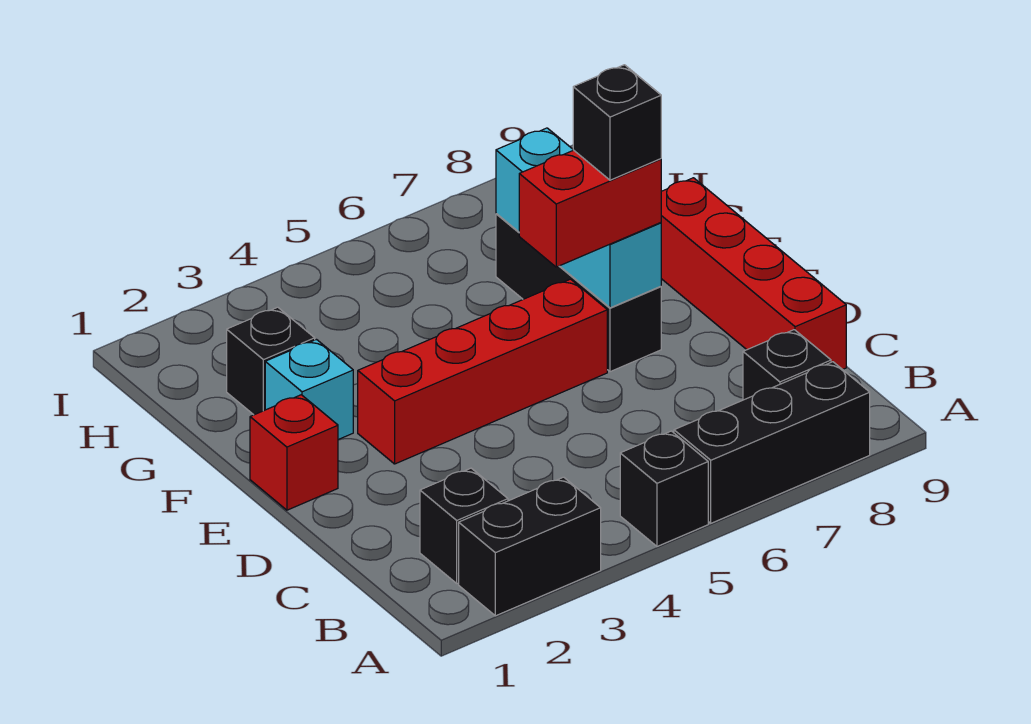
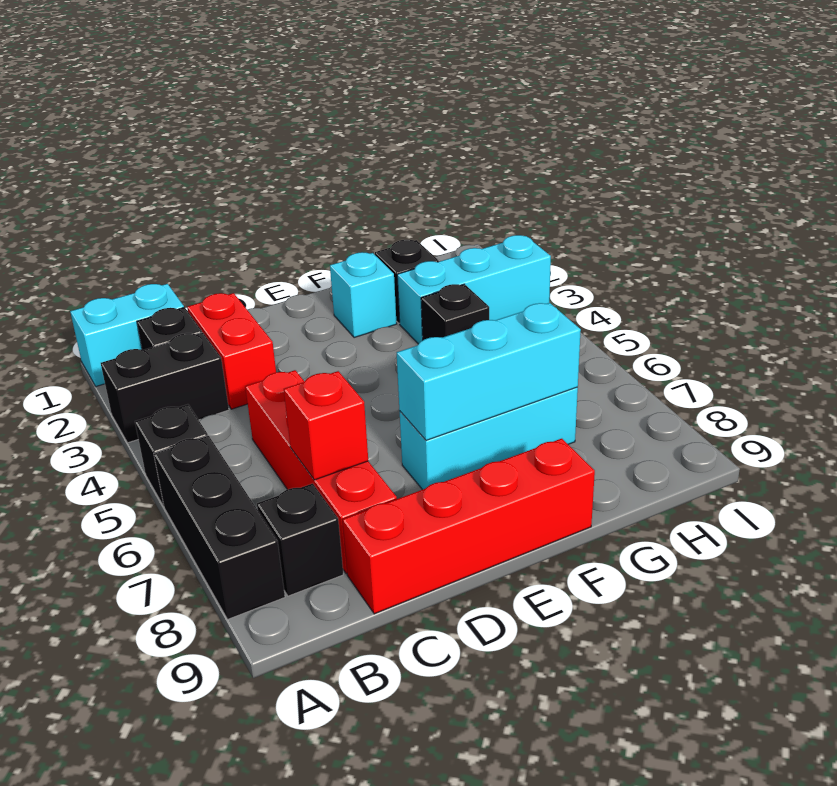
none -> cyan 1x2 brick [70,284,184,386]
black 1x2 brick [459,477,601,616] -> black 1x2 brick turned to [101,332,229,443]
red 1x1 brick [250,395,338,510] -> red 1x1 brick moved to [284,371,368,480]
red 1x4 brick [358,279,607,464] -> red 1x4 brick moved to [245,370,397,574]
red 1x2 brick [519,150,661,267] -> red 1x2 brick moved to [187,293,276,409]
black 1x3 brick [496,214,661,372] -> cyan 1x3 brick [400,387,578,490]
black 1x1 brick [573,65,661,180] -> black 1x1 brick moved to [421,284,489,340]
none -> cyan 1x3 brick [397,235,551,344]

